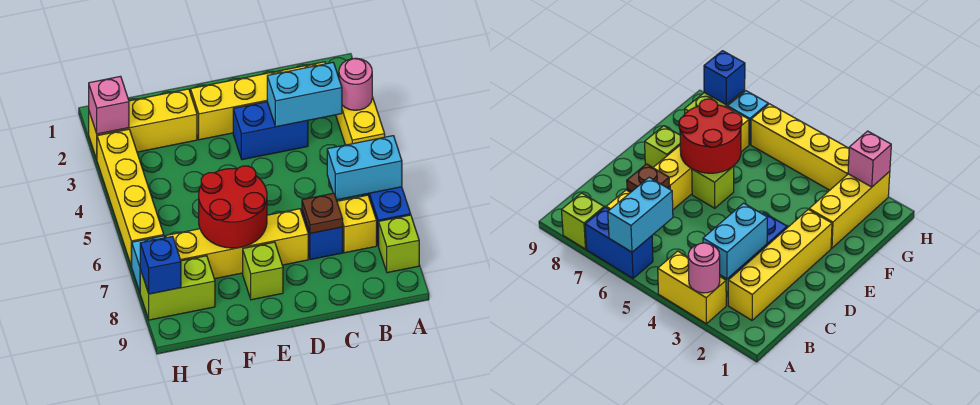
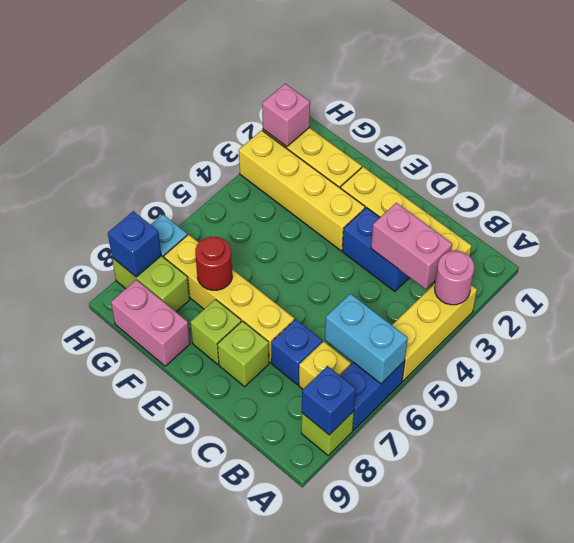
yellow 1x2 brick [336,97,385,145] -> yellow 1x3 brick [392,284,477,381]
none -> blue 1x1 brick [302,366,356,435]
cyan 1x2 brick [267,63,342,127] -> pink 1x2 brick [371,203,452,289]
brown 1x1 plate [302,193,343,233] -> none
lime 1x1 brick [692,166,734,208] -> lime 1x1 brick moved to [217,321,269,386]
red 2x2 round brick [199,166,267,248] -> red 1x1 round brick [195,237,232,290]
none -> pink 1x2 brick [111,280,190,366]
yellow 1x4 brick [97,129,164,267] -> yellow 1x4 brick turned to [239,130,365,251]

